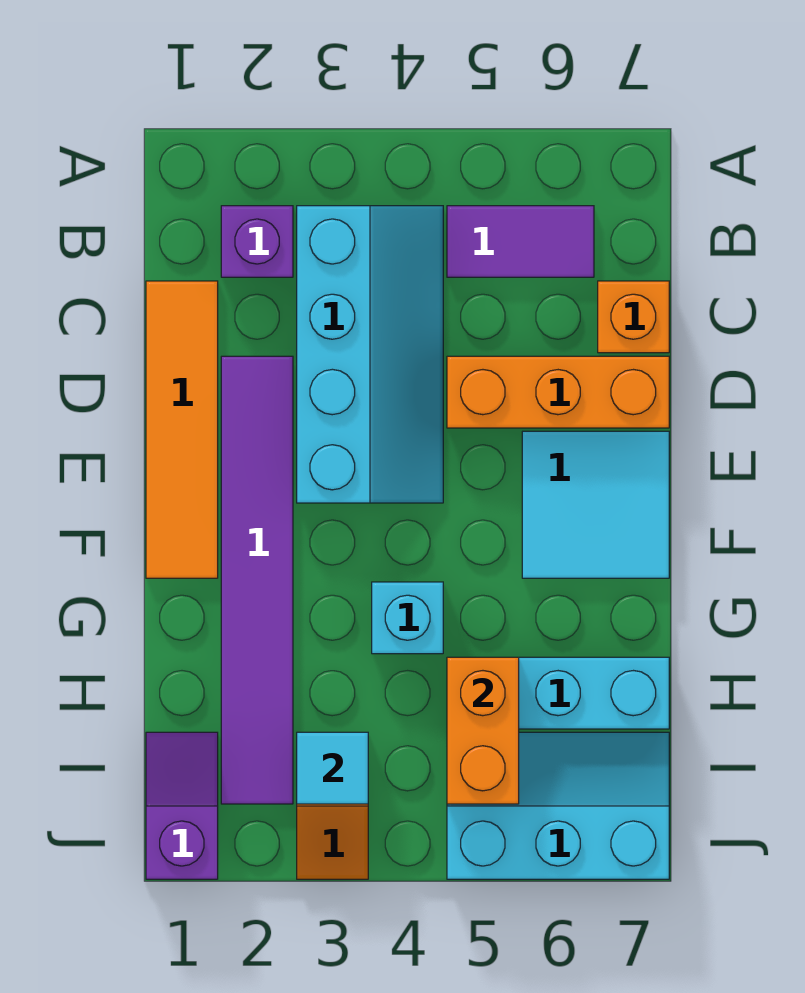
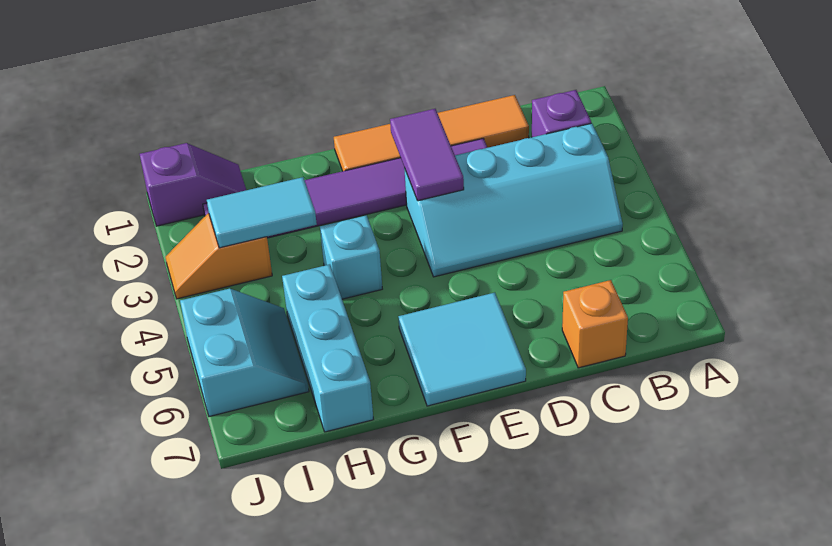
purple 1x2 tile [447,206,594,277] -> purple 1x2 tile moved to [390,109,464,201]
orange 1x3 brick [447,356,669,428] -> none
orange 1x2 brick [447,657,519,804] -> none
cyan 1x1 tile [297,732,368,804] -> cyan 1x2 tile [207,177,317,248]
cyan 2x3 slope [447,732,669,879] -> cyan 2x2 slope [180,289,309,417]

